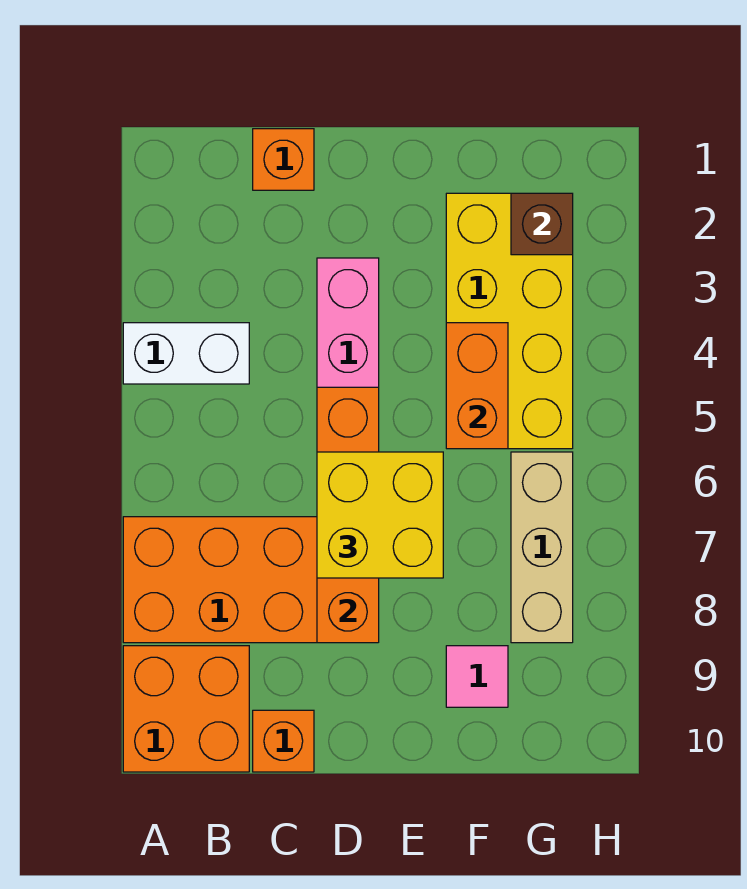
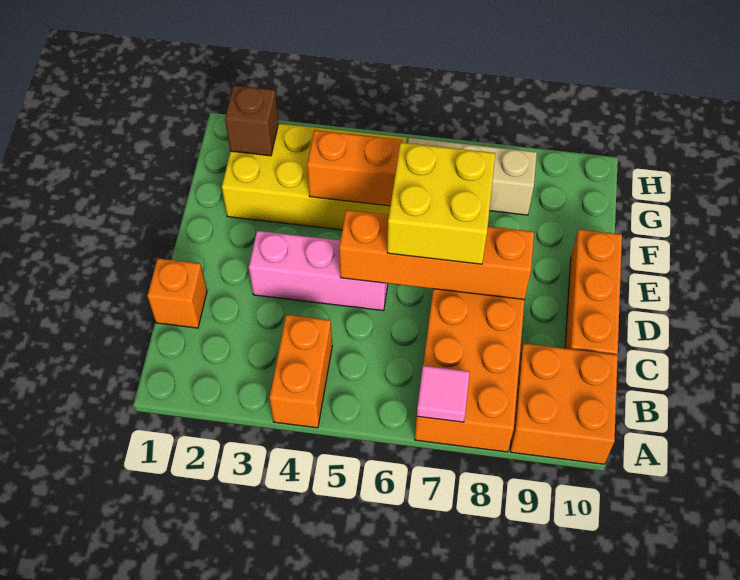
white 1x2 brick [123,323,249,384] -> orange 1x2 brick [269,315,332,428]
orange 1x1 brick [253,710,314,772] -> orange 1x3 brick [565,230,622,355]
pink 1x1 tile [446,646,508,707] -> pink 1x1 tile moved to [417,366,470,422]

